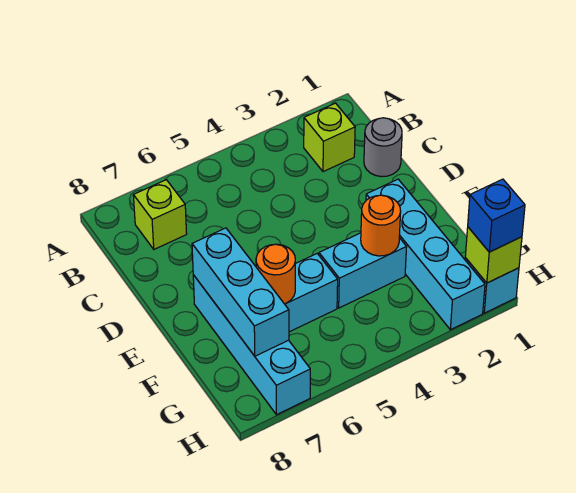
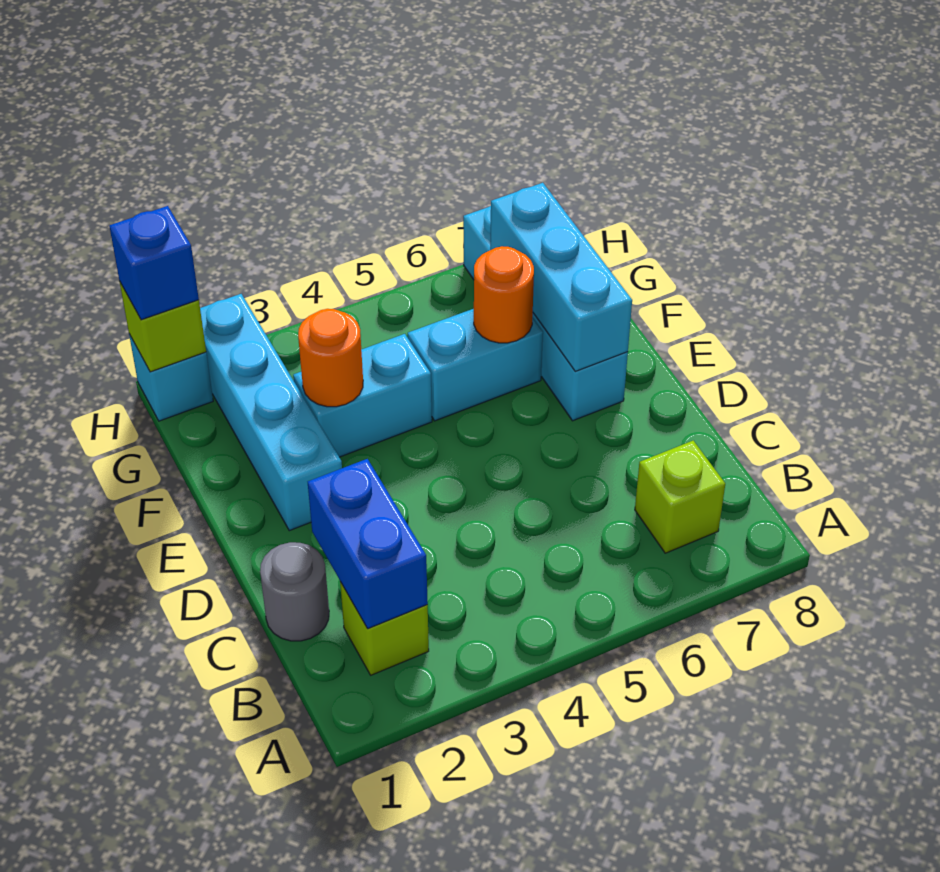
none -> blue 1x2 brick [308,459,428,629]

